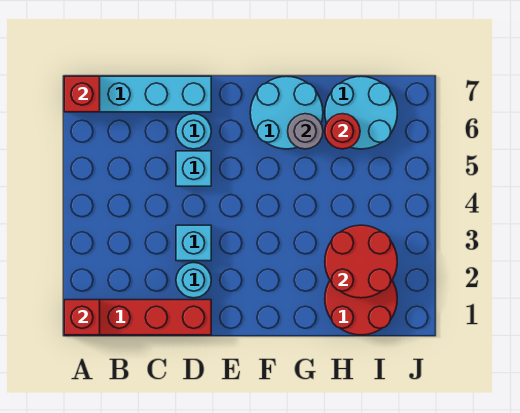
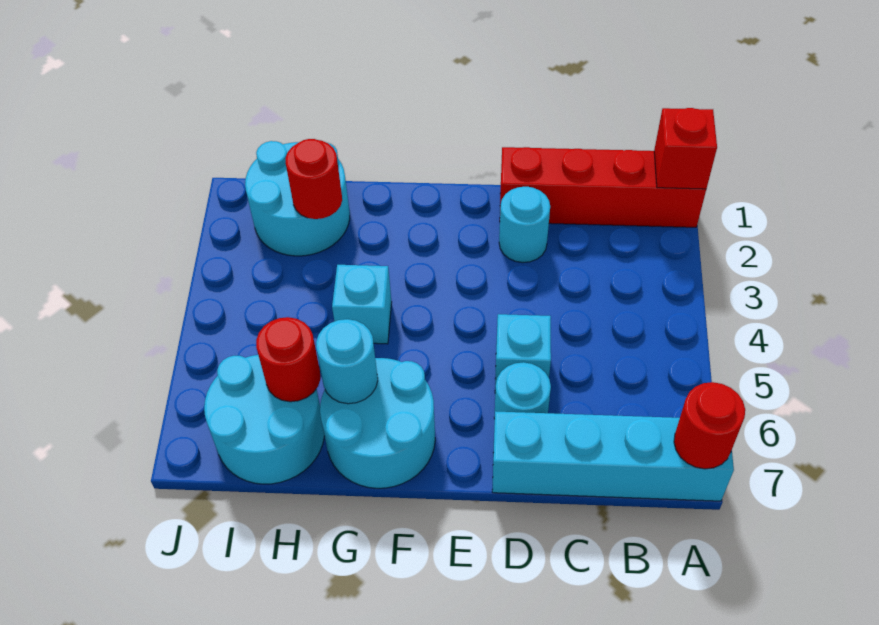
red 1x1 brick [64,76,100,112] -> red 1x1 round brick [674,382,745,469]
cyan 1x1 brick [176,225,211,261] -> cyan 1x1 brick moved to [332,265,392,344]
grey 1x1 round brick [288,114,323,149] -> cyan 1x1 round brick [316,319,378,404]
red 2x2 round brick [325,281,397,335] -> cyan 2x2 round brick [245,141,350,256]
red 2x2 round brick [325,225,397,298] -> red 1x1 round brick [286,139,342,219]

